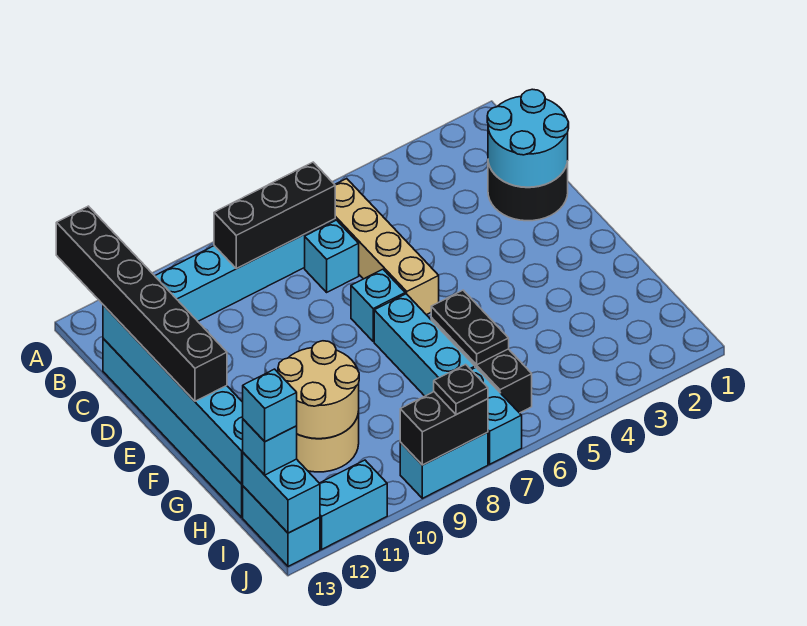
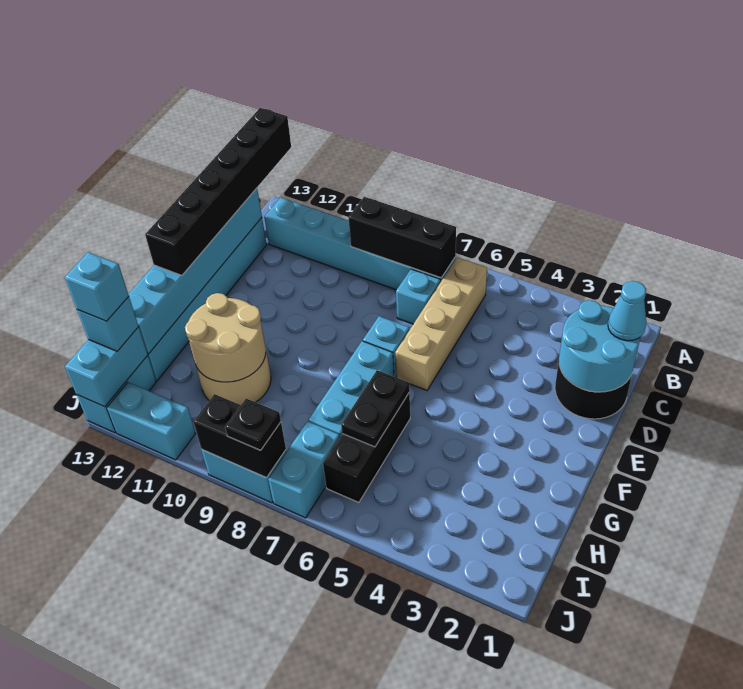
none -> cyan 1x1 cone [608,281,646,341]

